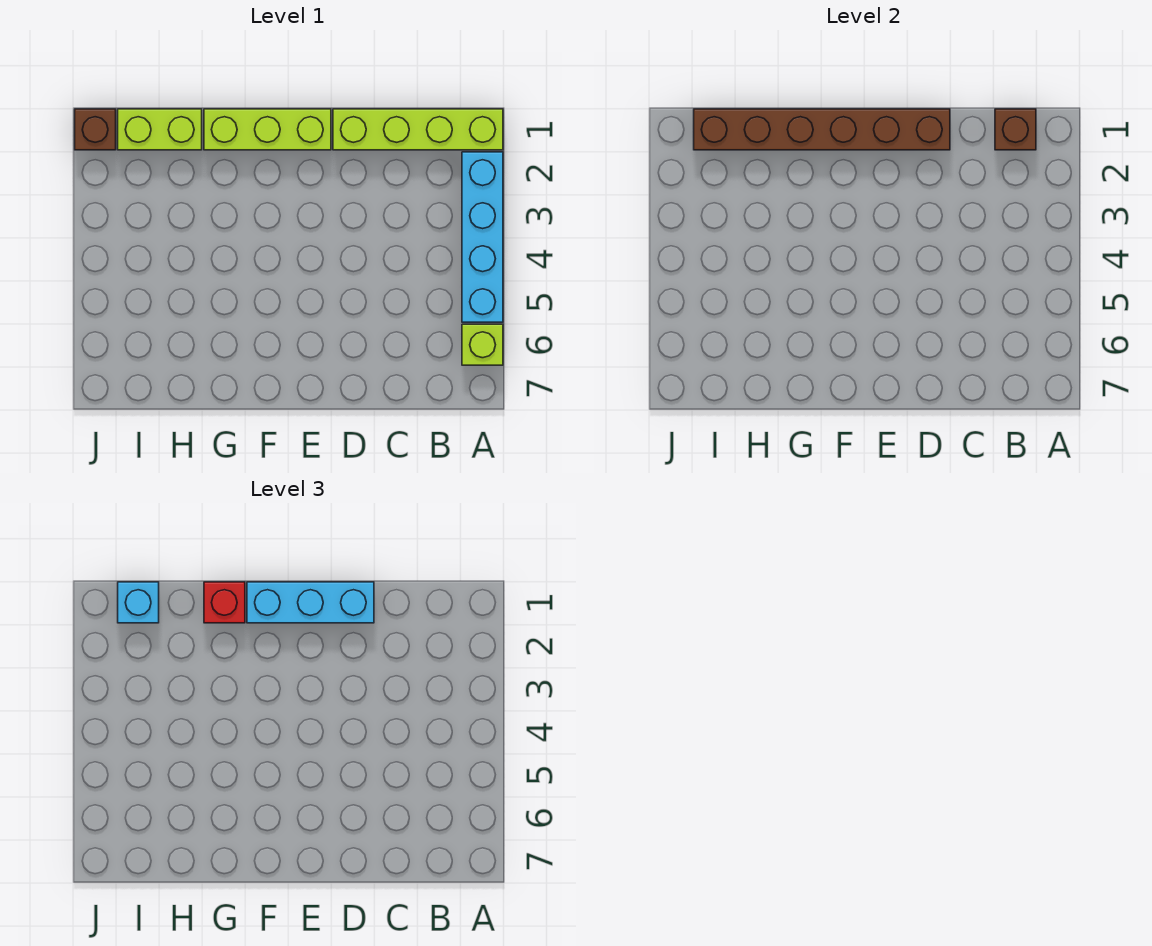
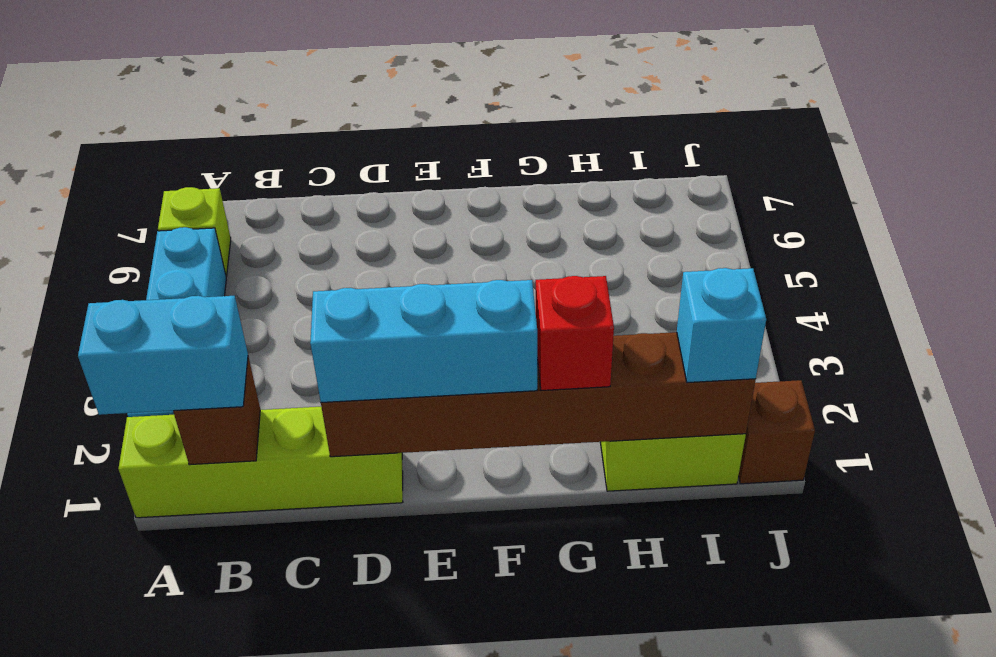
none -> cyan 1x2 brick [78,296,248,415]
lime 1x3 brick [204,109,331,150] -> none

